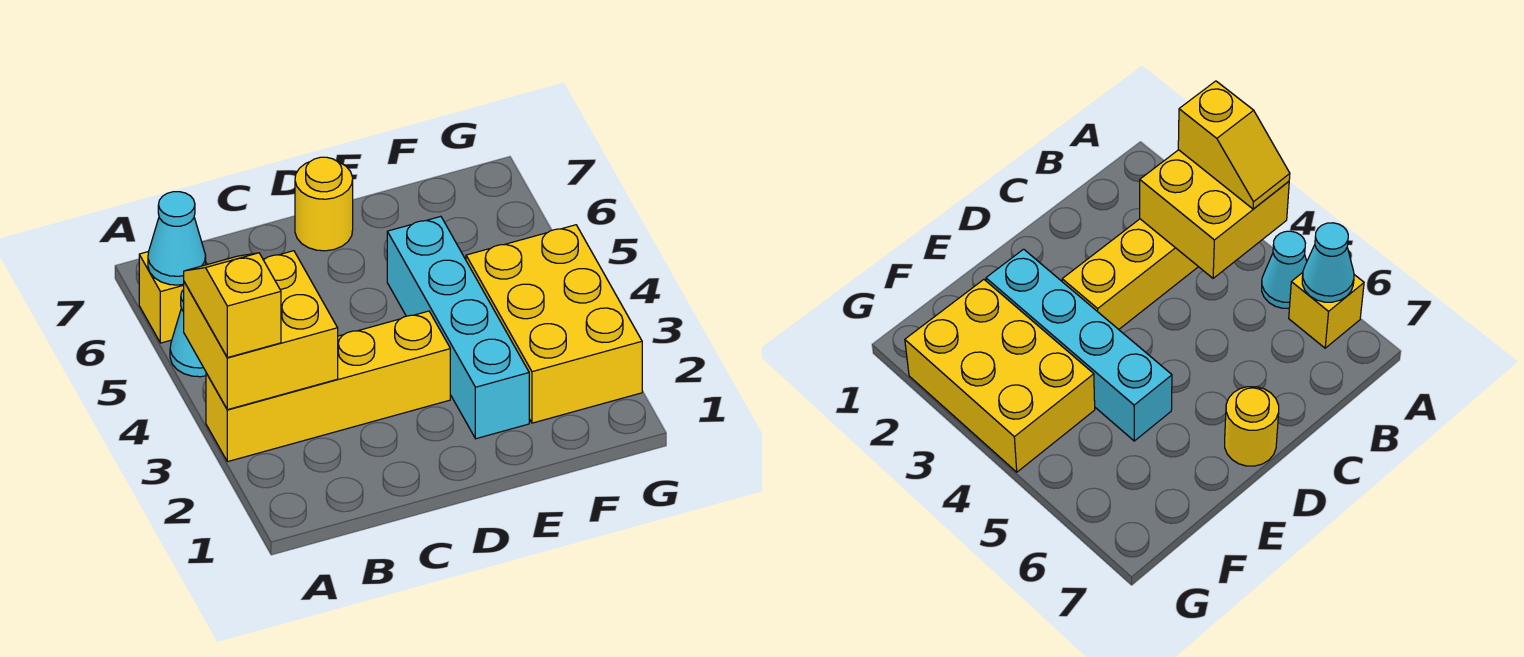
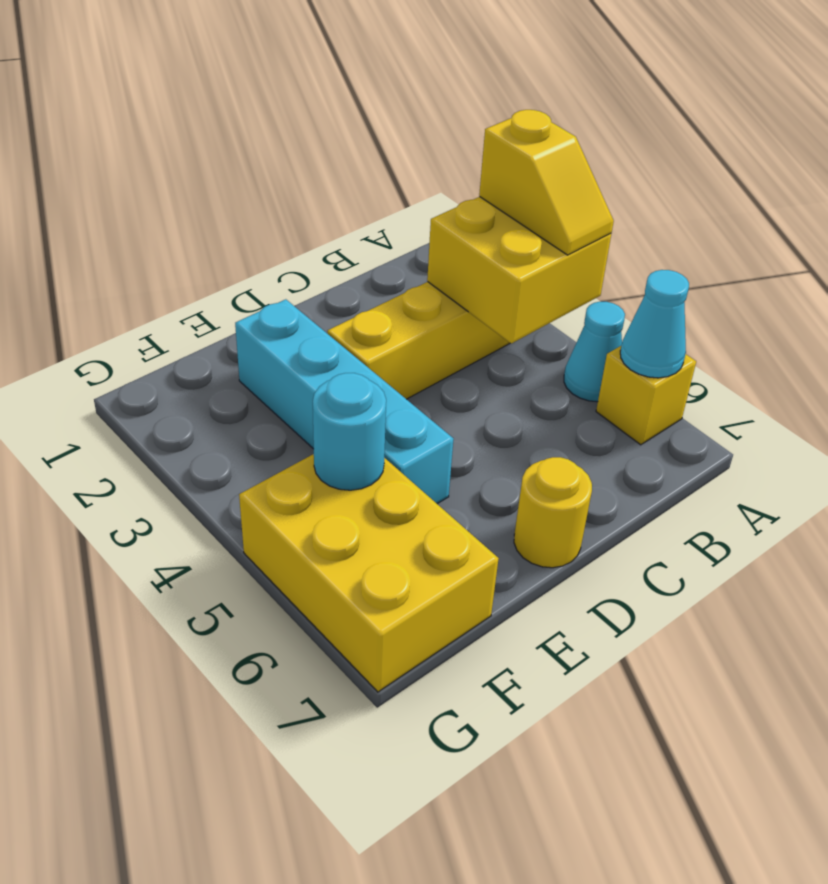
yellow 2x3 brick [466,225,642,423] -> yellow 2x3 brick moved to [239,454,499,692]
none -> cyan 1x1 round brick [313,373,386,490]

